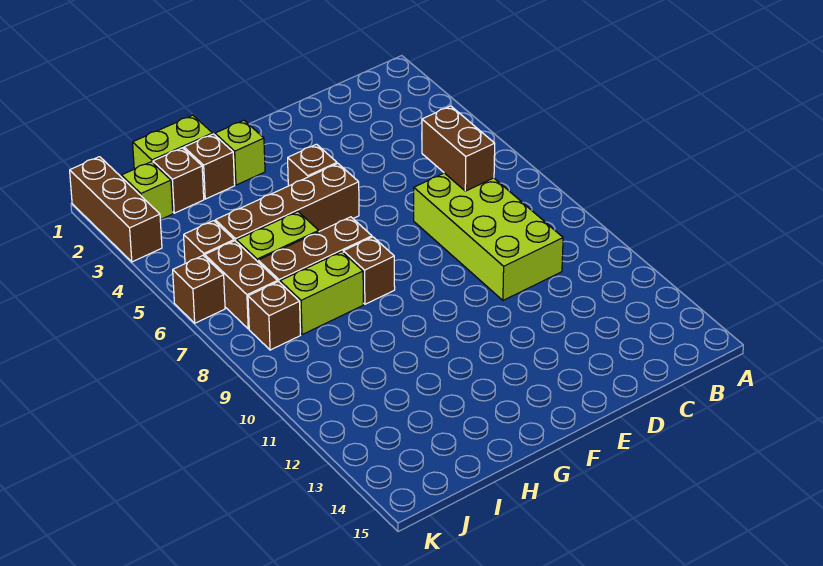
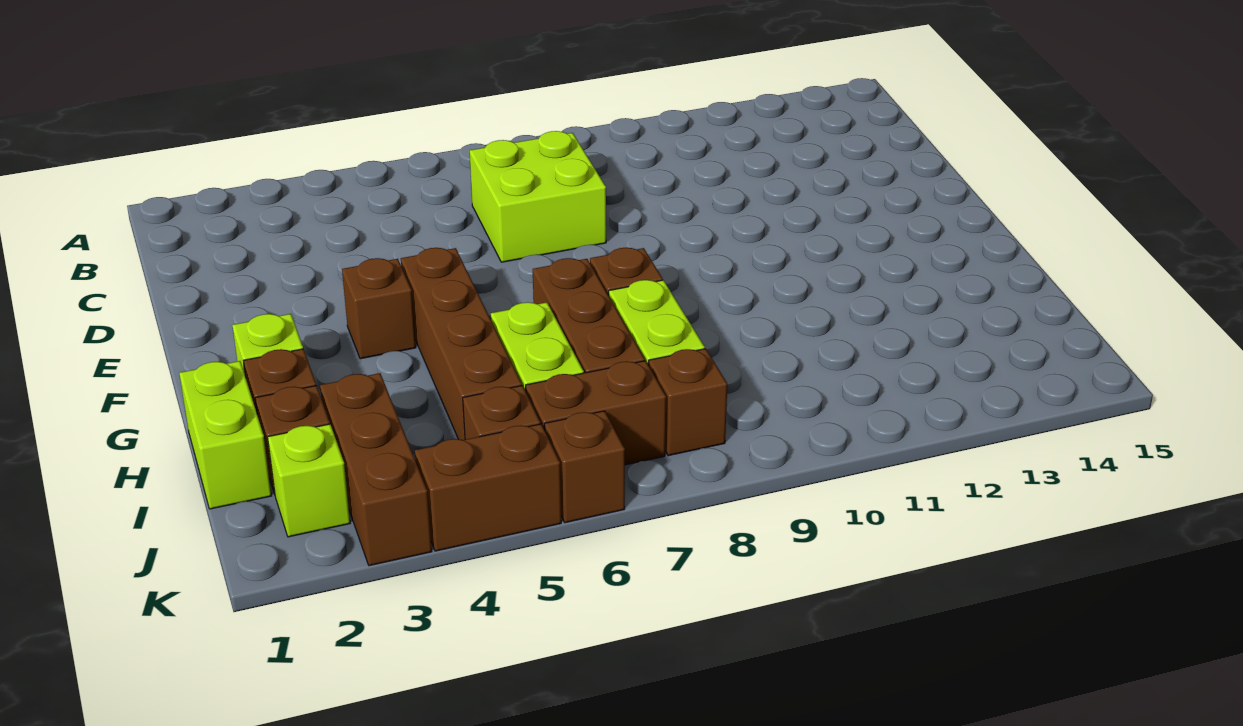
brown 1x2 brick [422,106,495,191] -> brown 1x2 brick moved to [415,424,561,551]
lime 2x4 brick [414,173,563,300] -> lime 2x2 brick [470,131,606,262]
brown 1x3 brick [70,157,162,262] -> brown 1x3 brick turned to [320,373,432,566]

